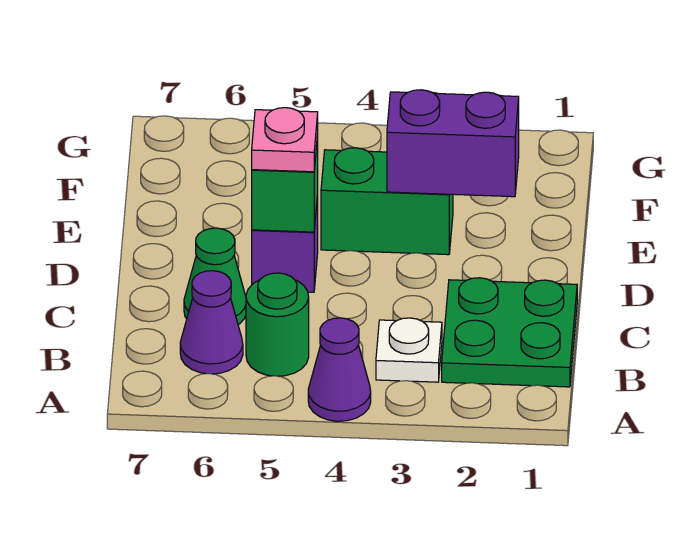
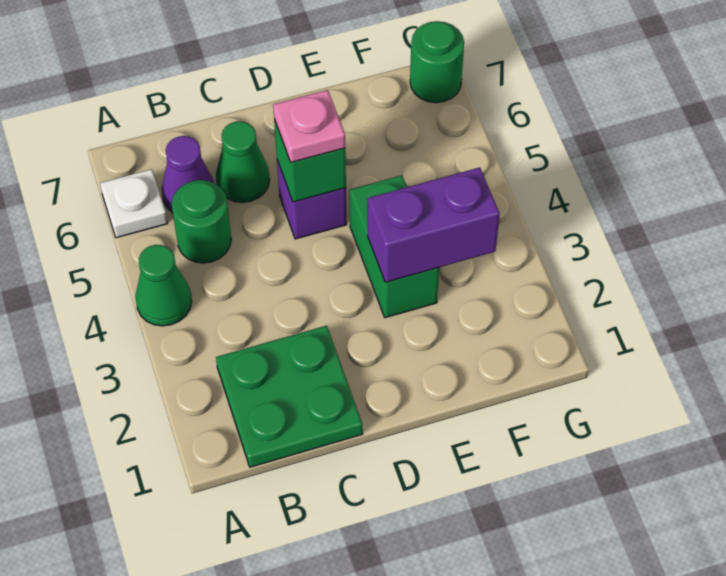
purple 1x1 cone [308,318,371,421] -> green 1x1 cone [135,245,192,326]
white 1x1 plate [376,318,442,382] -> white 1x1 plate moved to [100,169,168,238]
purple 1x2 brick [387,90,519,197] -> purple 1x2 brick turned to [368,167,500,282]
none -> green 1x1 round brick [410,21,464,103]

